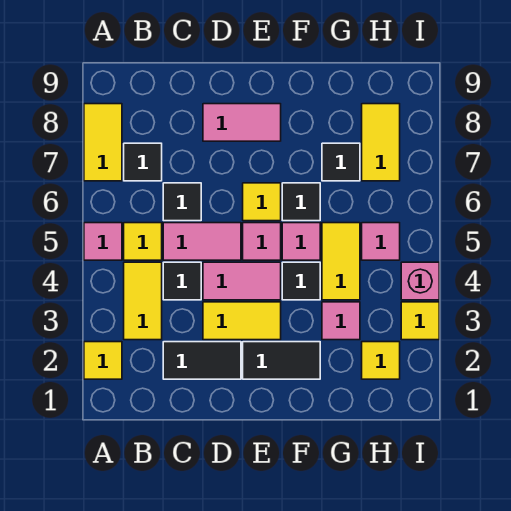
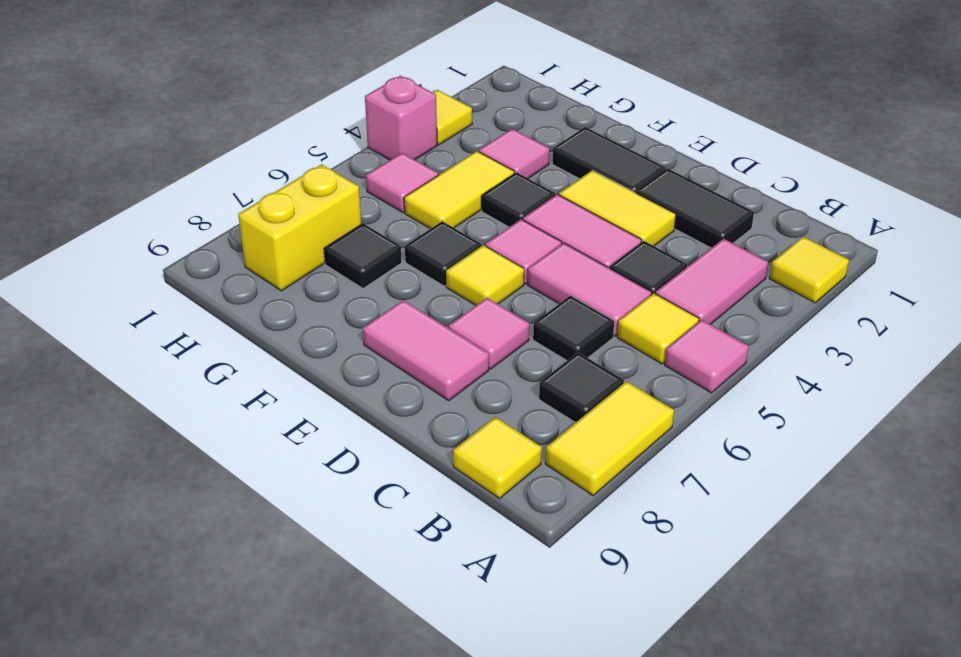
yellow 1x2 tile [124,262,162,340] -> pink 1x2 tile [655,239,768,324]
pink 1x1 tile [282,223,320,260] -> pink 1x1 tile moved to [448,298,529,369]
yellow 1x1 tile [362,342,400,379] -> yellow 1x1 tile moved to [453,417,542,498]
yellow 1x2 tile [362,104,400,181] -> yellow 1x2 brick [238,165,361,291]

